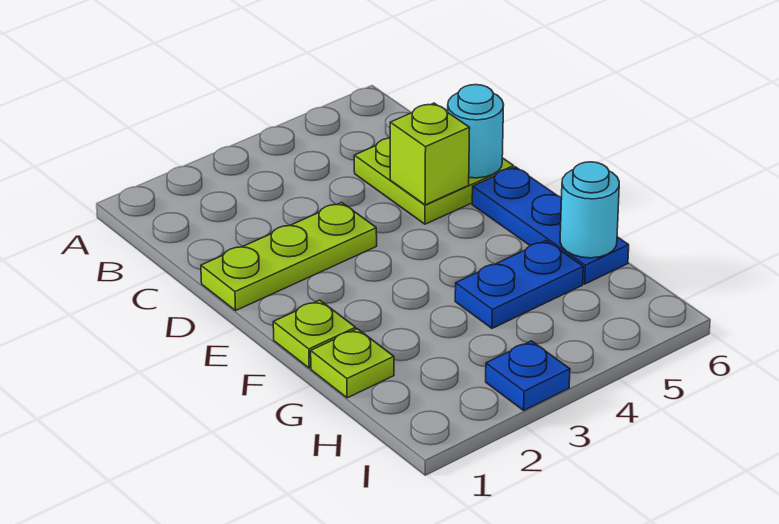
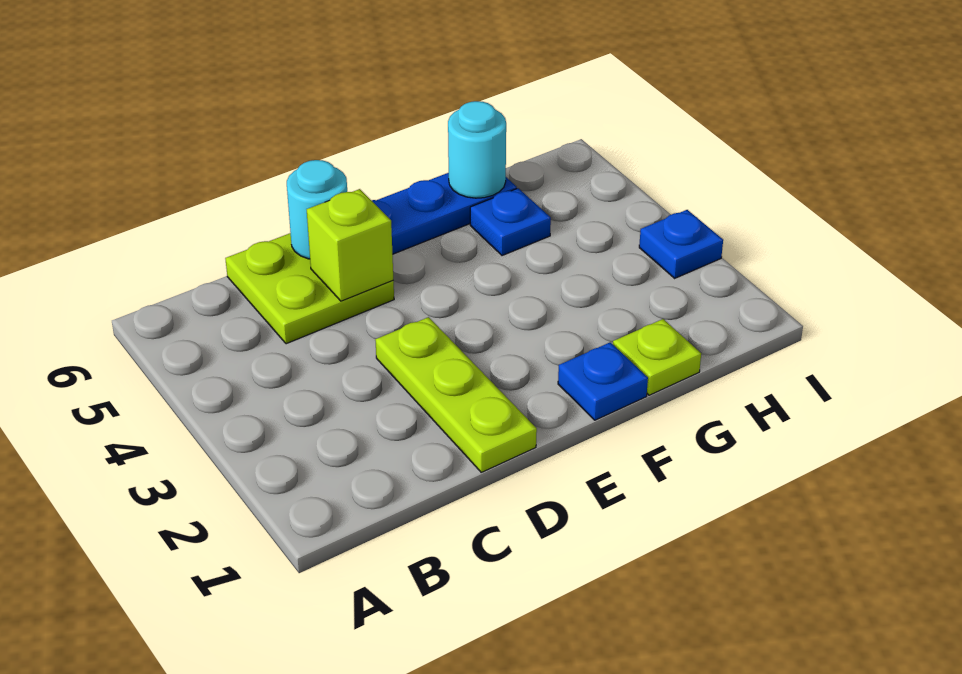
lime 1x1 plate [273,300,356,368] -> blue 1x1 plate [558,342,648,420]
blue 1x2 plate [455,241,583,328] -> blue 1x1 plate [470,188,551,256]

